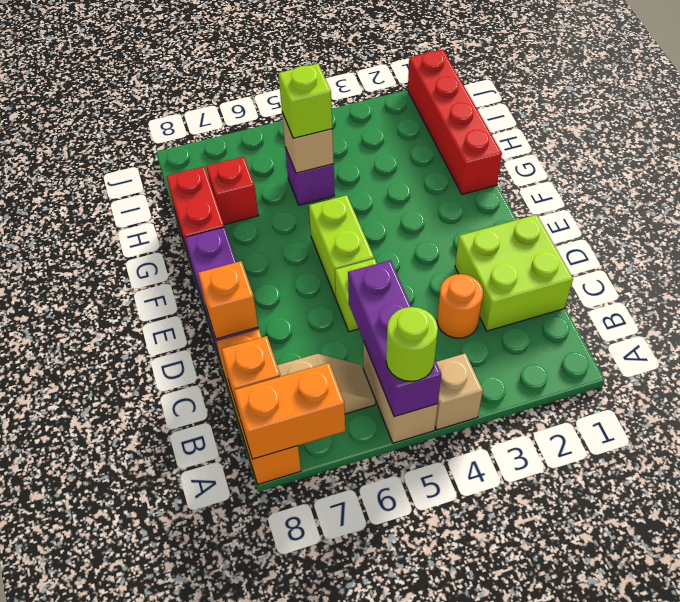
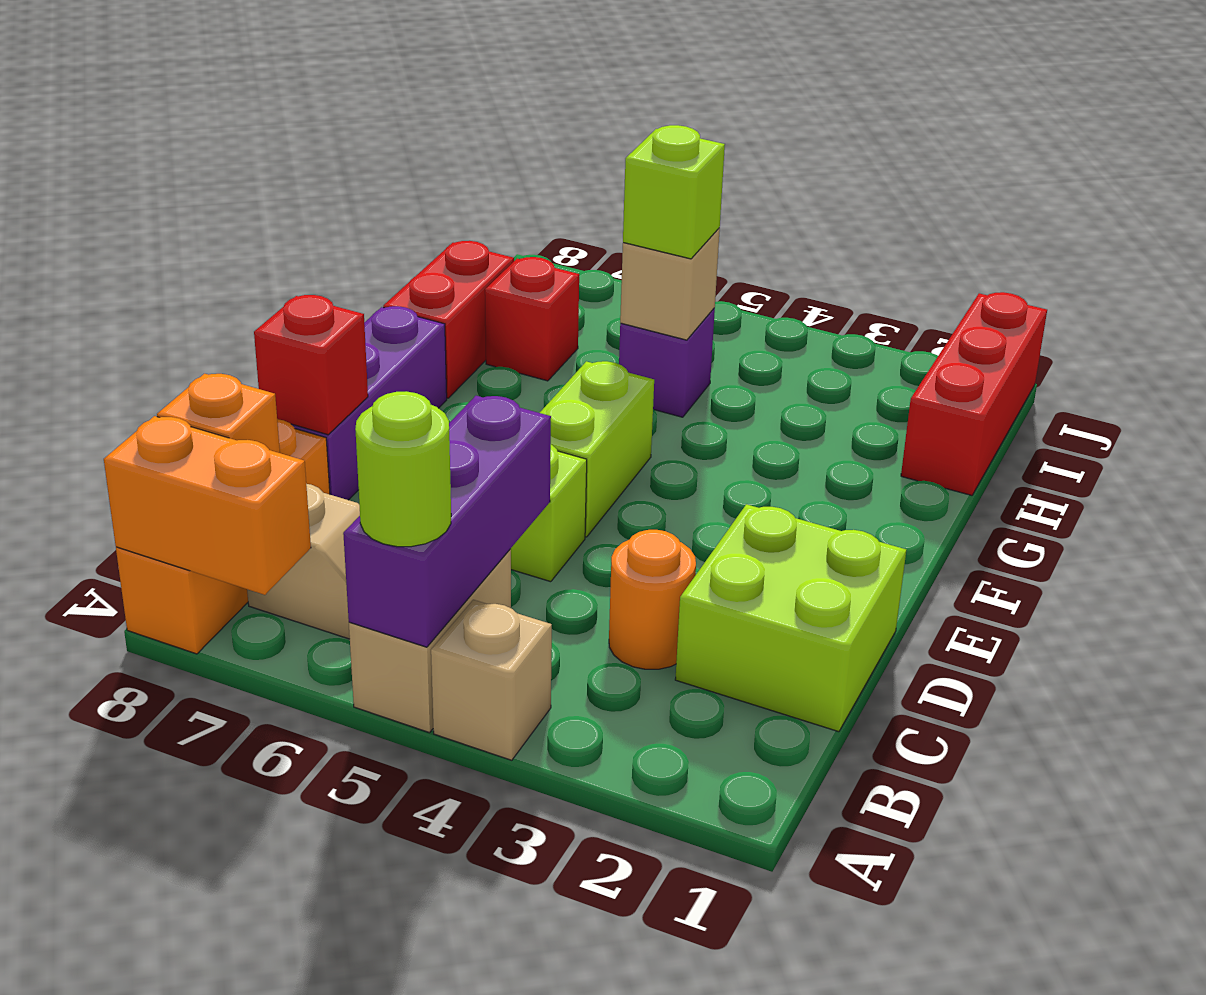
orange 1x1 brick [198,261,258,339] -> red 1x1 brick [254,295,368,435]
red 1x4 brick [408,49,502,194] -> red 1x3 brick [901,292,1047,495]

